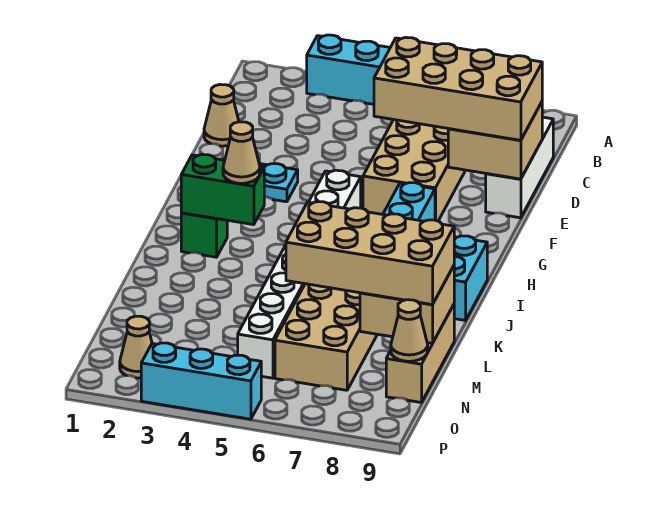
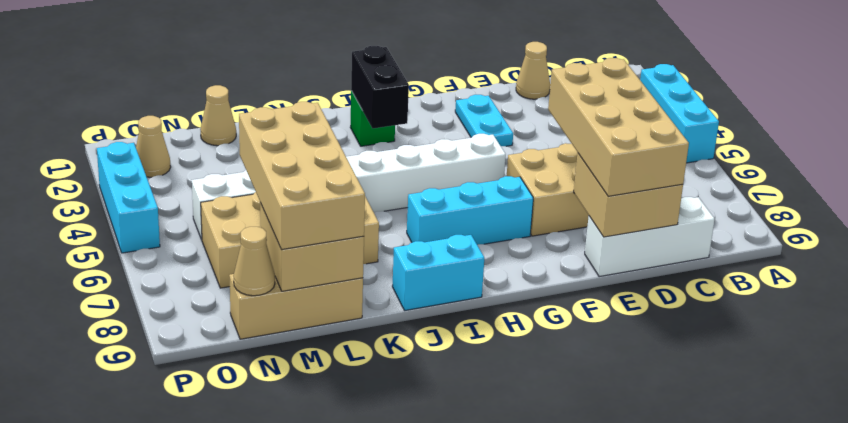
green 1x2 brick [181,154,264,225] -> black 1x2 brick [351,46,409,129]
tan 1x1 cone [223,122,260,183] -> tan 1x1 cone moved to [200,85,236,146]

